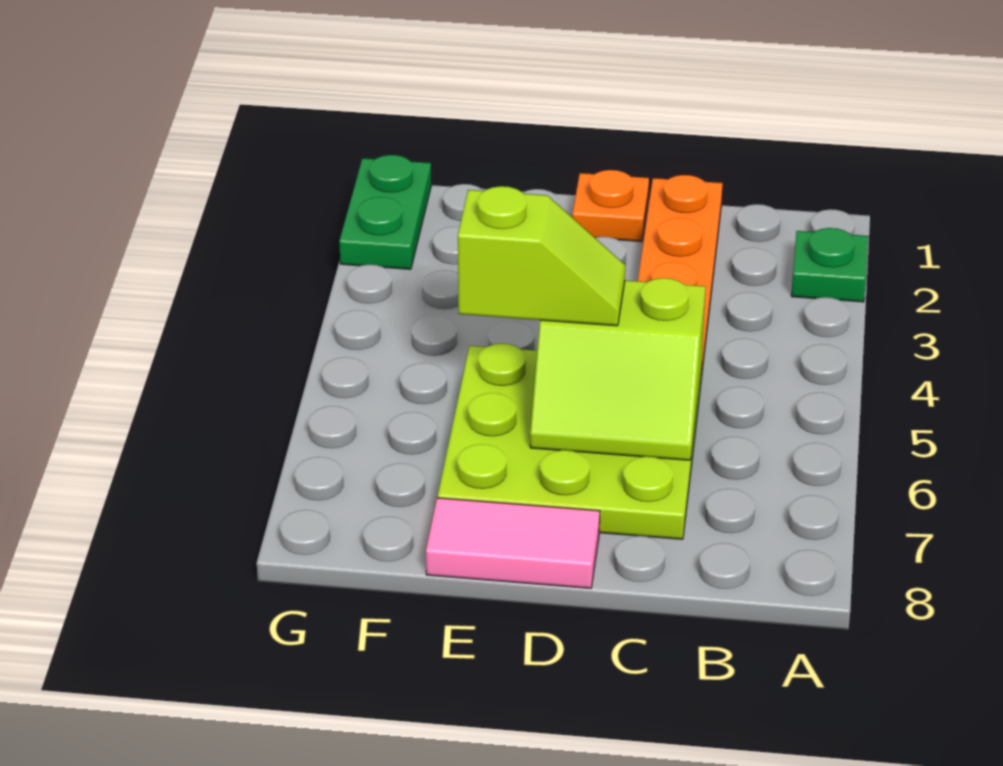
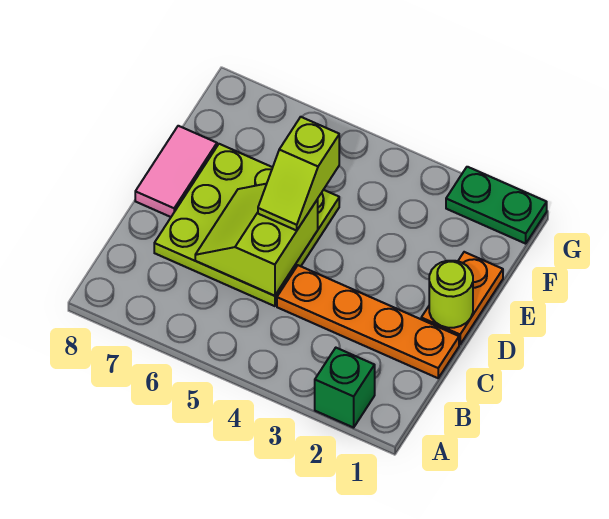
green 1x1 plate [791,228,868,302] -> green 1x1 brick [315,348,375,428]
orange 1x1 plate [572,170,649,242] -> orange 1x2 plate [421,252,503,345]
none -> lime 1x1 round brick [429,261,473,328]

